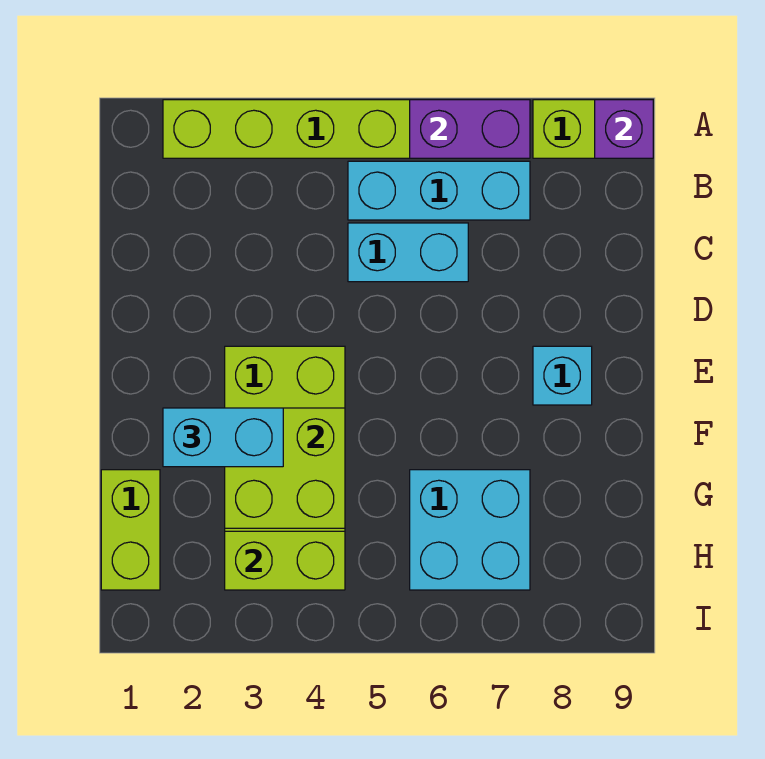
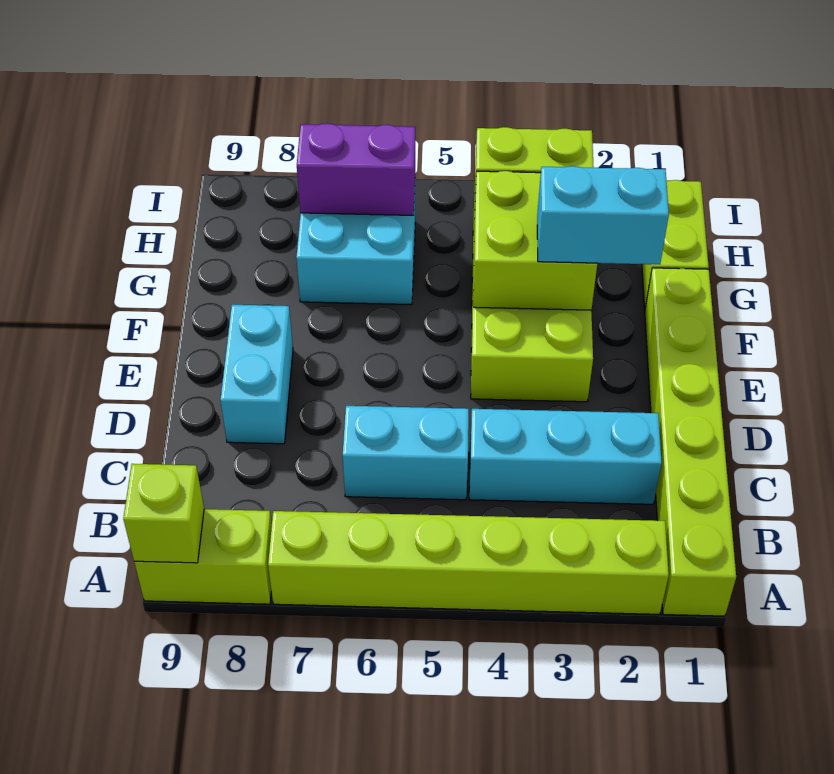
none -> lime 1x6 brick [645,268,736,616]
purple 1x2 brick [410,100,530,158] -> purple 1x2 brick moved to [297,123,415,215]
purple 1x1 brick [595,100,653,158] -> lime 1x1 brick [123,464,204,563]
cyan 1x3 brick [348,161,530,220] -> cyan 1x3 brick moved to [469,409,662,504]
cyan 1x1 brick [533,346,592,405] -> cyan 1x2 brick [220,305,293,444]

